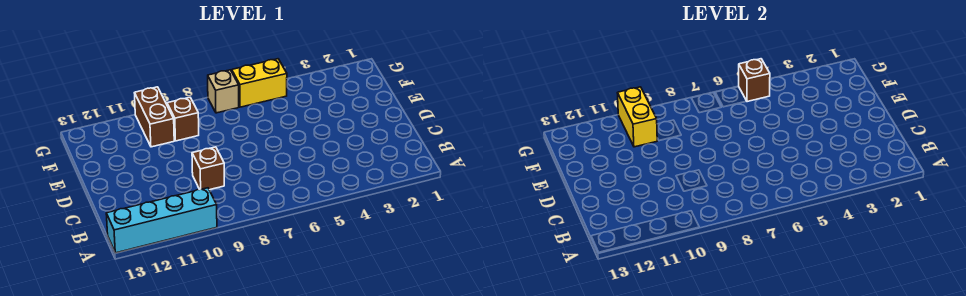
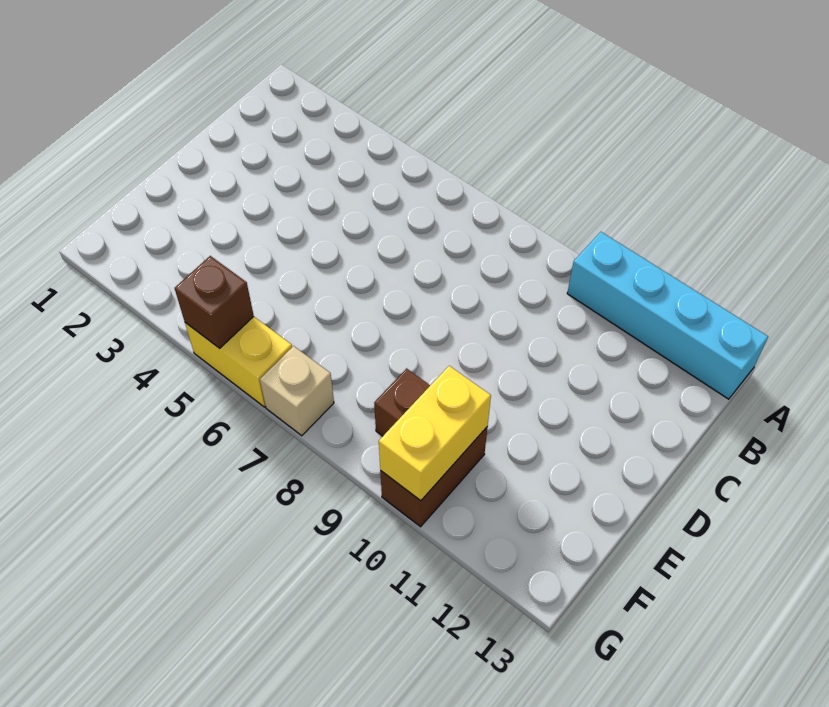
brown 1x1 brick [192,147,224,190] -> none

